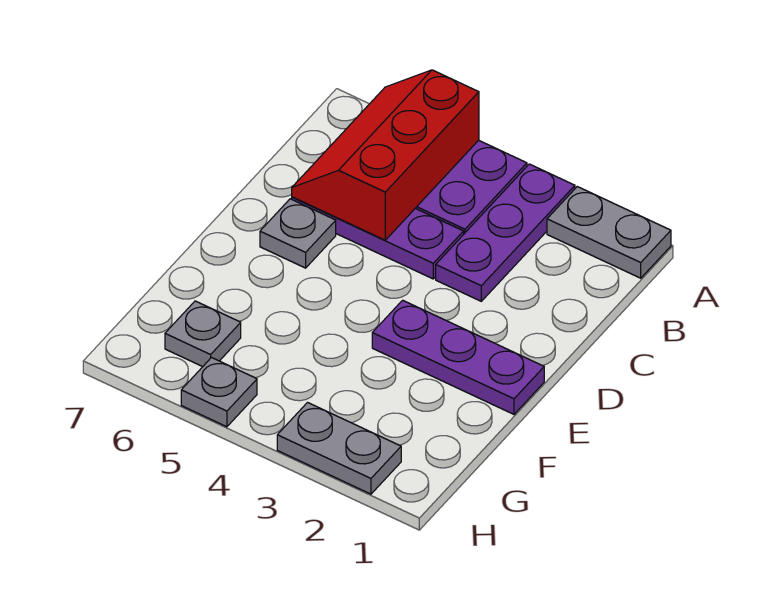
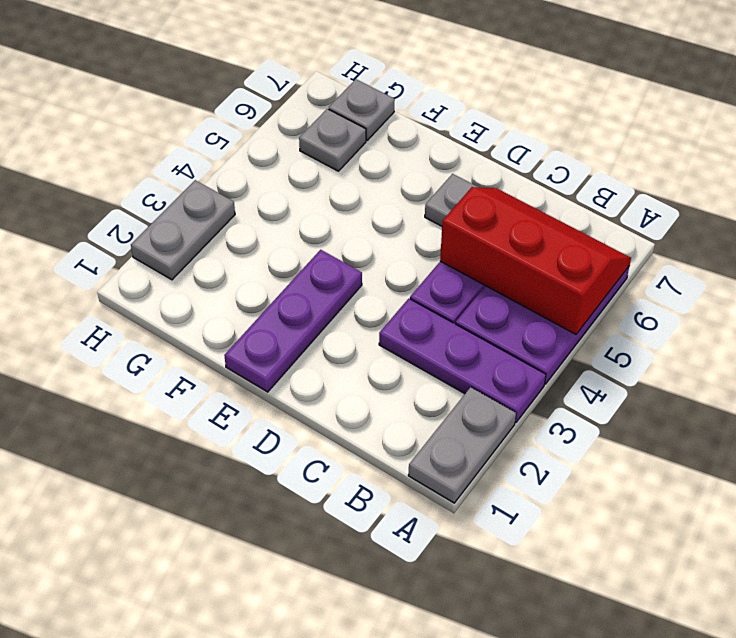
grey 1x1 plate [181,358,257,427] -> grey 1x1 plate moved to [329,79,395,140]

